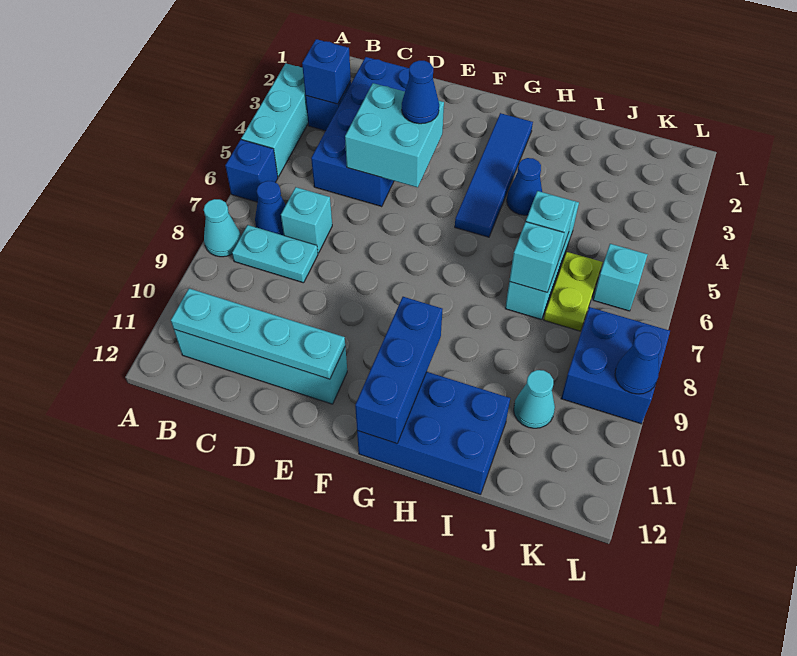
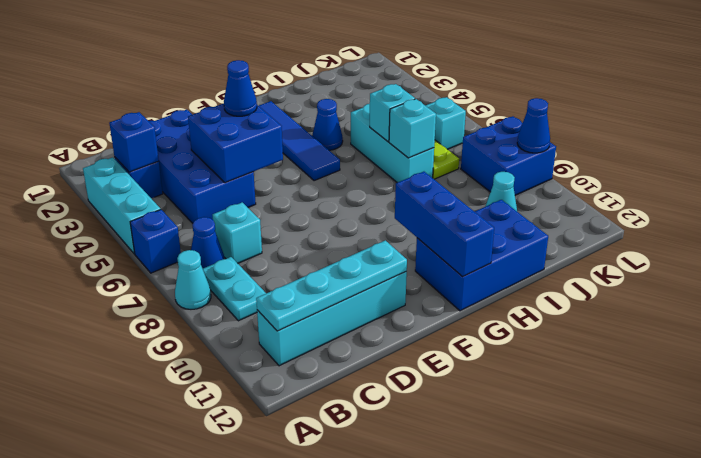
cyan 1x2 plate [232,225,318,283] -> cyan 1x2 plate turned to [203,257,266,321]
cyan 2x2 brick [345,83,444,187] -> blue 2x2 brick [188,104,283,183]

